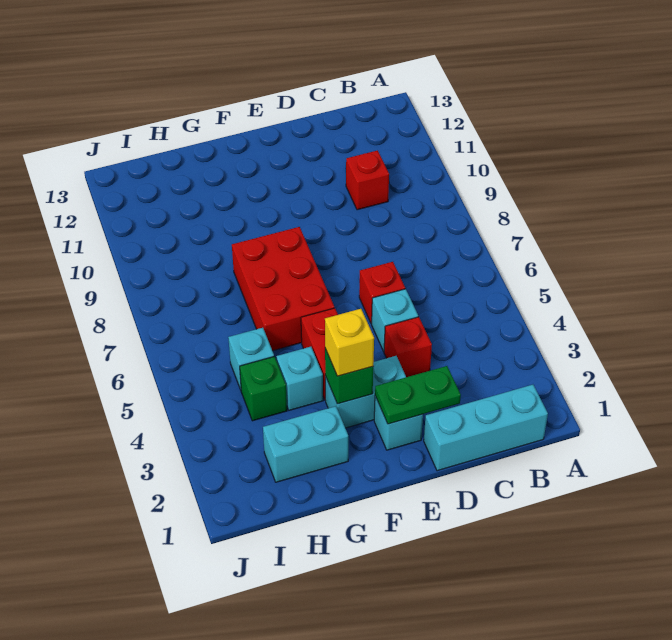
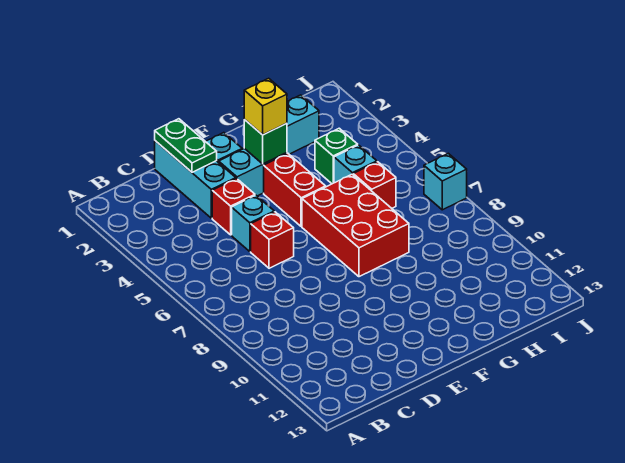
cyan 1x3 brick [424,385,548,471] -> cyan 1x3 brick turned to [155,141,236,218]
red 1x1 brick [346,151,389,210] -> red 1x1 brick moved to [353,162,396,208]
green 1x2 plate [375,366,461,424] -> green 1x2 plate turned to [155,119,217,172]
cyan 1x1 brick [276,347,323,410] -> cyan 1x1 brick moved to [424,153,467,210]

